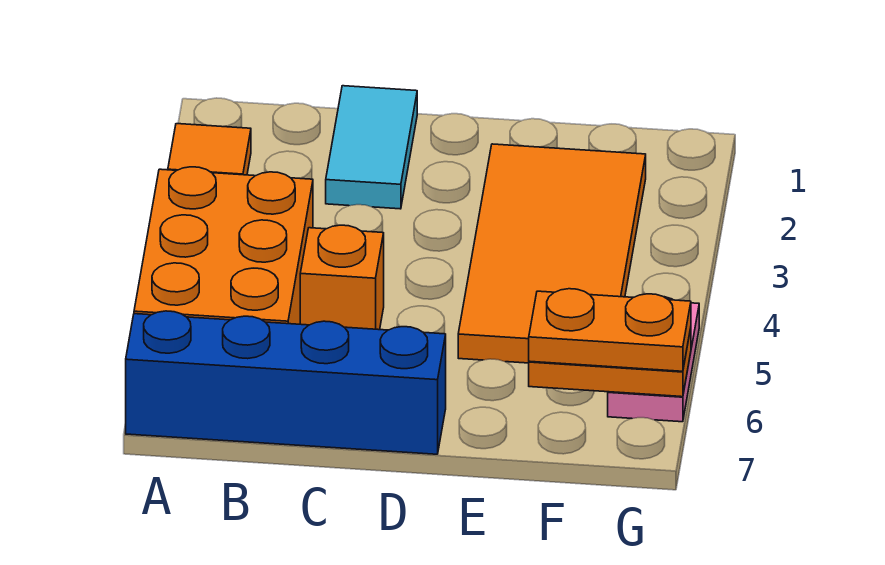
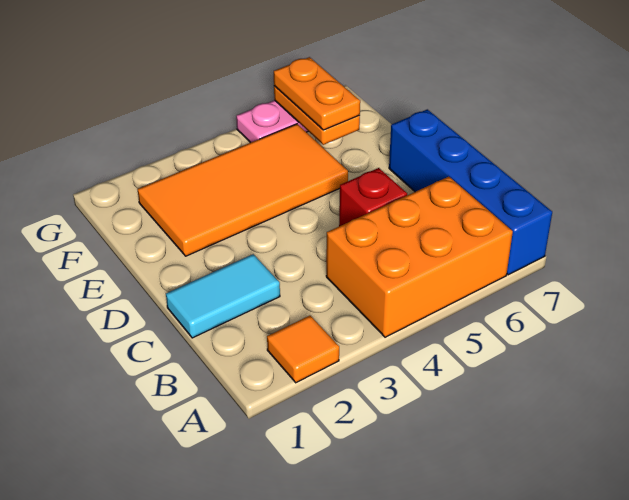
orange 1x1 brick [300,225,384,330] -> red 1x1 brick [339,168,407,226]

